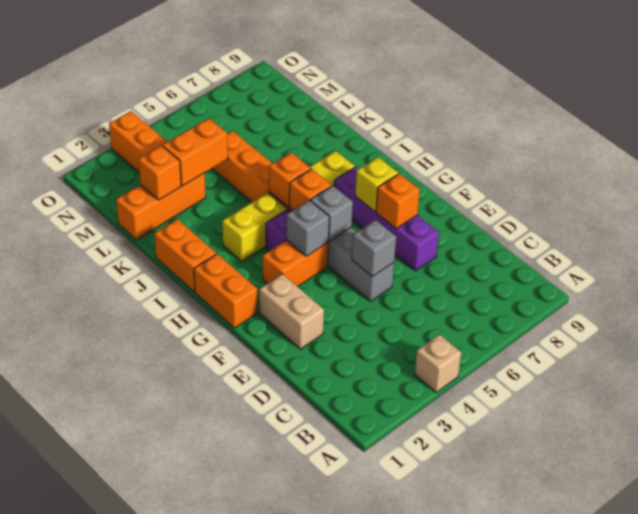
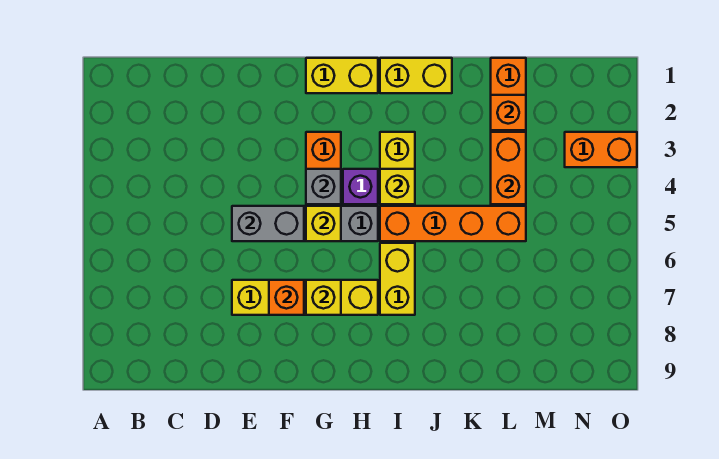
tan 1x1 brick [415,334,461,392] -> none
tan 1x2 brick [259,274,324,349] -> none
grey 1x1 brick [352,220,396,277] -> grey 1x2 brick [232,206,304,241]
purple 1x4 brick [334,167,439,271] -> yellow 1x4 brick [232,280,378,315]
orange 1x2 brick [194,254,257,328] -> yellow 1x2 brick [306,58,378,93]
grey 1x1 brick [310,186,353,241] -> yellow 1x1 brick [306,206,341,241]
orange 1x1 brick [289,169,332,211] -> none
orange 1x2 brick [154,219,216,292] -> yellow 1x2 brick [380,58,452,93]
none -> yellow 1x1 brick [380,169,415,204]
orange 1x1 brick [269,152,311,207] -> none

